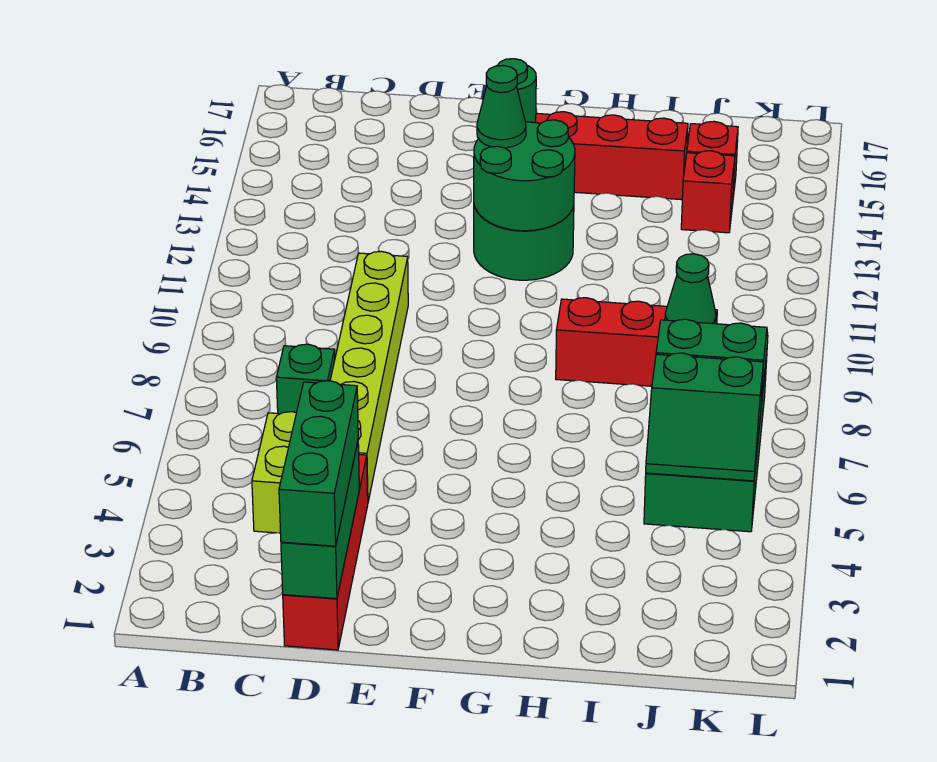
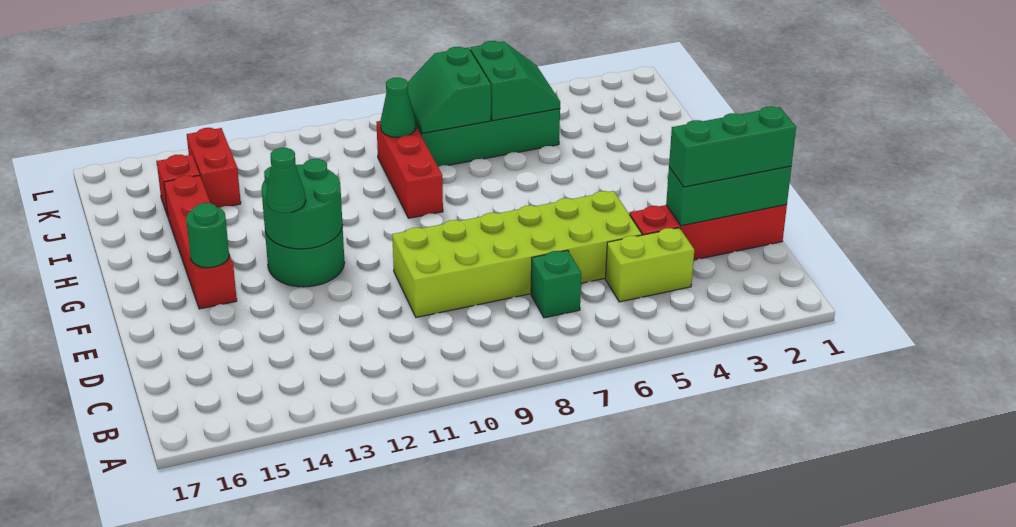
lime 1x6 brick [330,251,408,501] -> lime 2x6 brick [392,191,642,317]
red 1x1 brick [681,151,735,233] -> red 1x2 brick [187,128,241,208]

